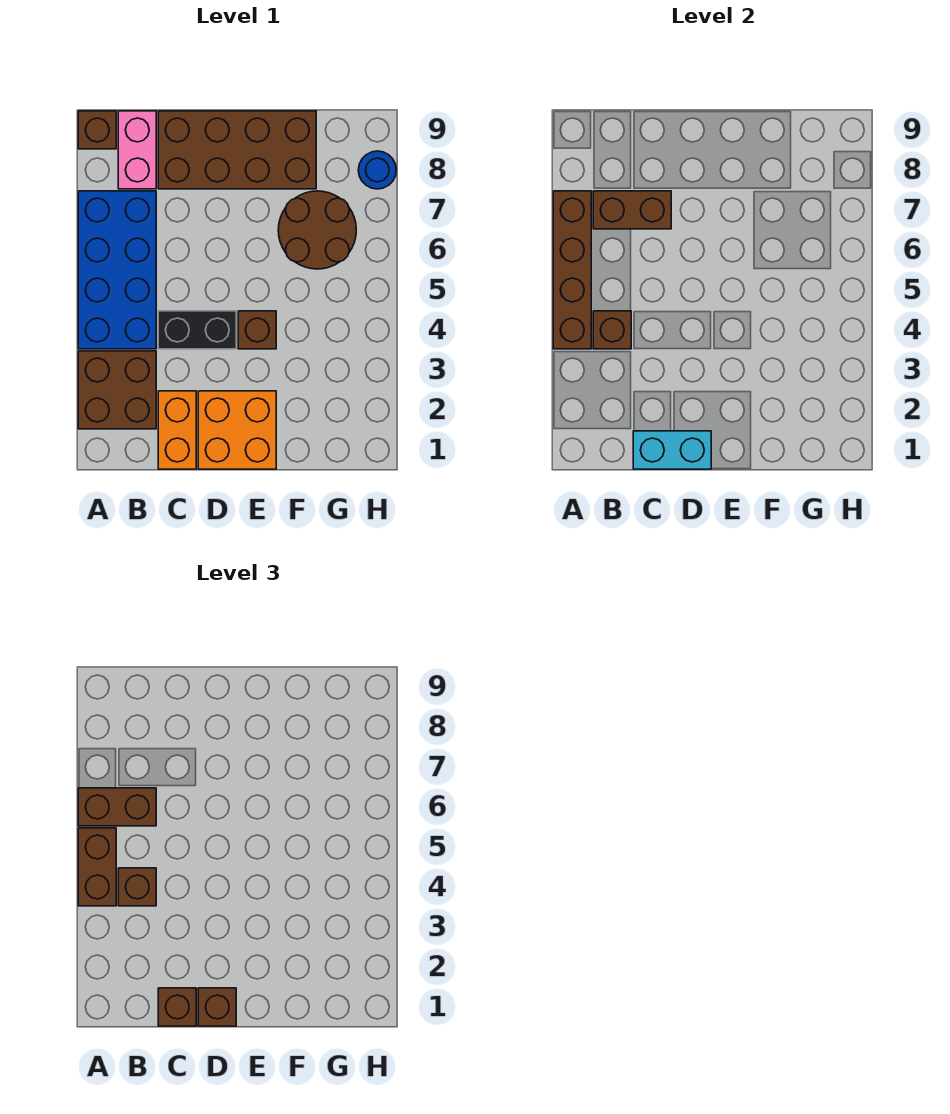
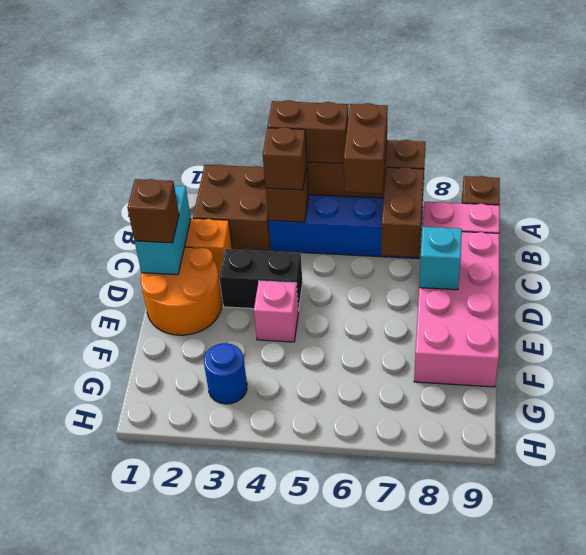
brown 1x1 brick [158,988,196,1026] -> none
black 1x2 brick [158,311,236,349] -> black 1x2 brick turned to [220,249,303,311]
brown 2x4 brick [158,111,316,189] -> pink 2x4 brick [414,232,499,387]
orange 2x2 brick [198,391,276,469] -> orange 2x2 round brick [141,247,222,335]
none -> cyan 1x1 brick [419,227,462,290]
brown 1x1 brick [238,311,276,349] -> pink 1x1 brick [254,281,298,342]
brown 2x2 round brick [278,191,356,269] -> none
blue 1x1 round brick [358,151,396,189] -> blue 1x1 round brick moved to [204,343,247,404]

